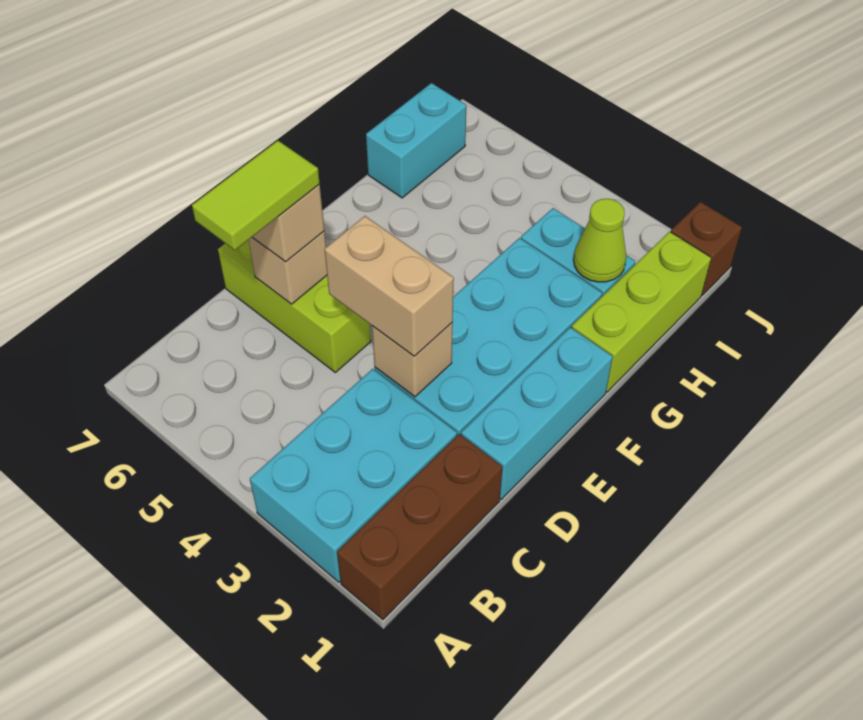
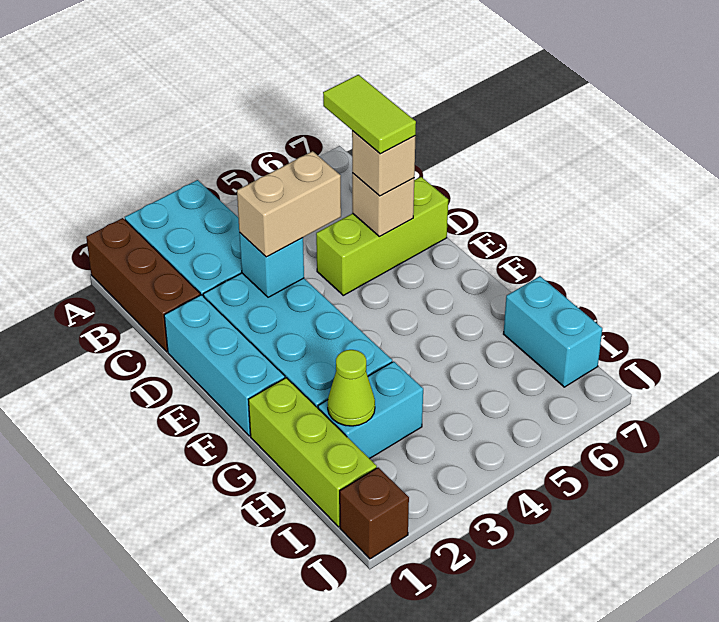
tan 1x1 brick [372,323,453,397] -> cyan 1x1 brick [239,232,304,297]

